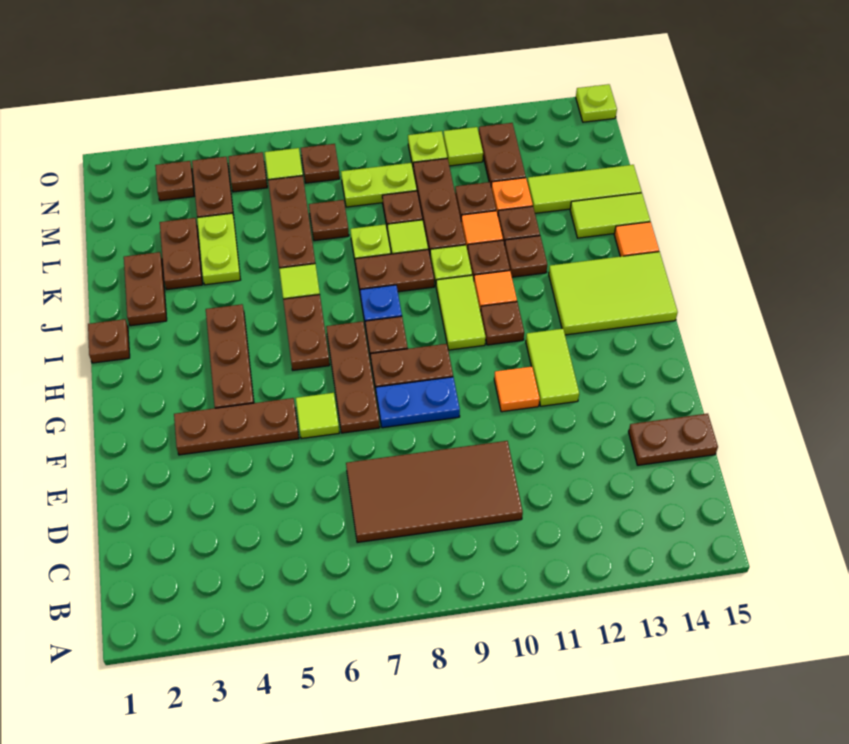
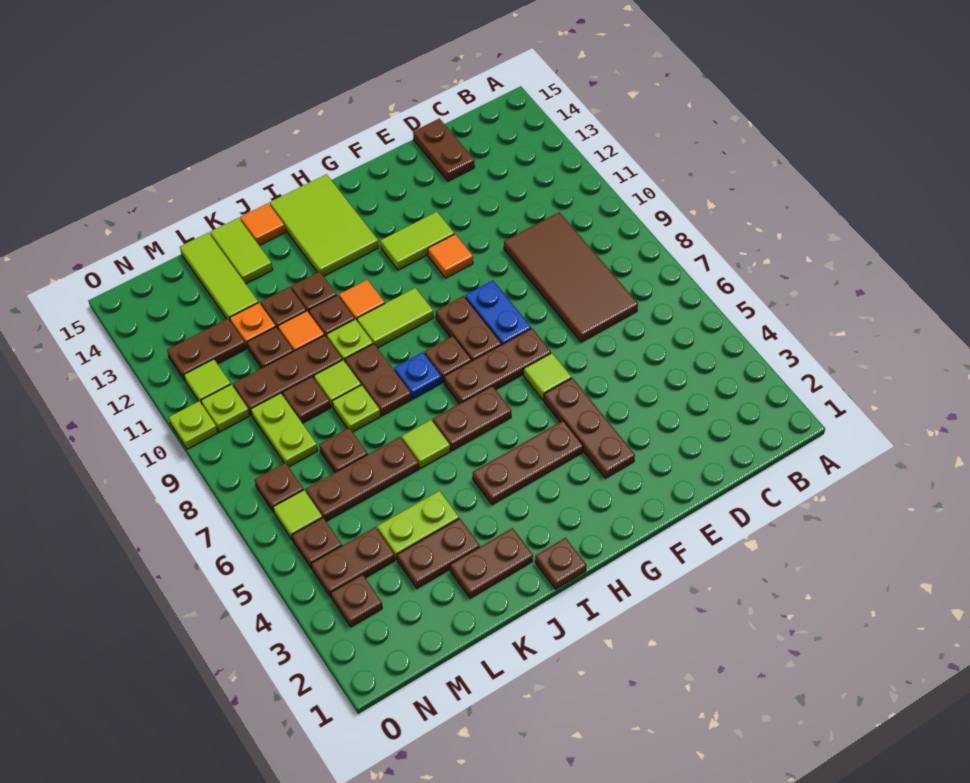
brown 1x1 plate [481,302,524,345] -> none
lime 1x1 plate [576,84,617,122] -> lime 1x1 plate moved to [169,401,218,449]

